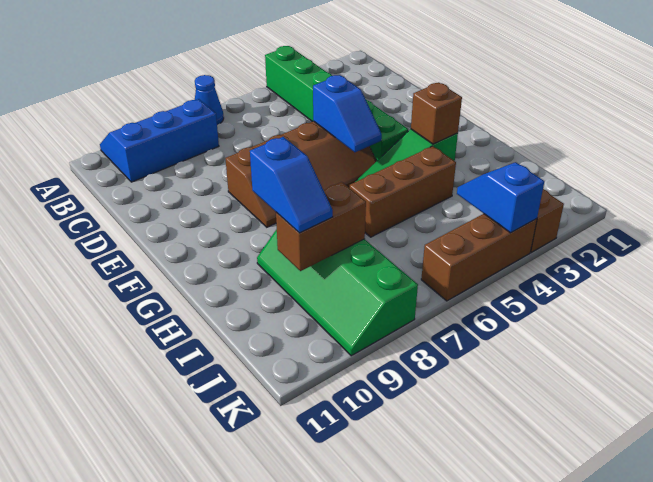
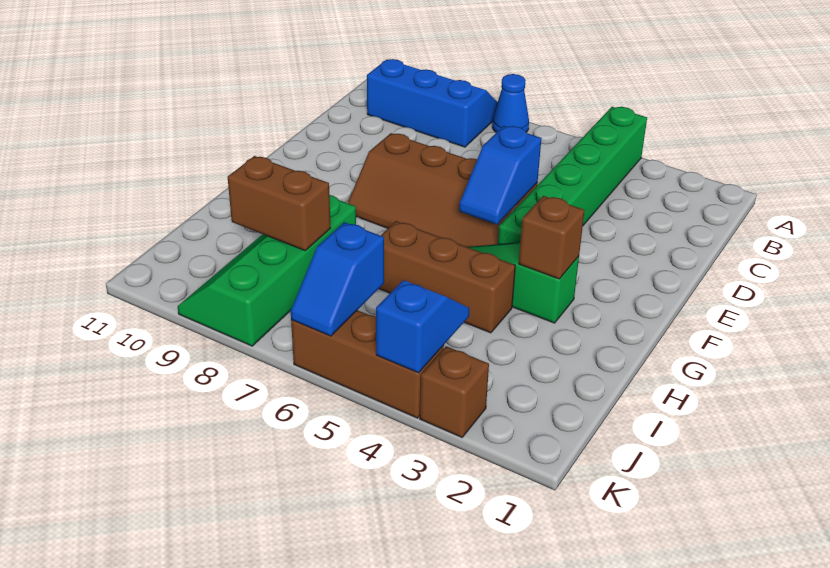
blue 1x2 slope [250,137,333,233] -> blue 1x2 slope moved to [291,222,384,336]

